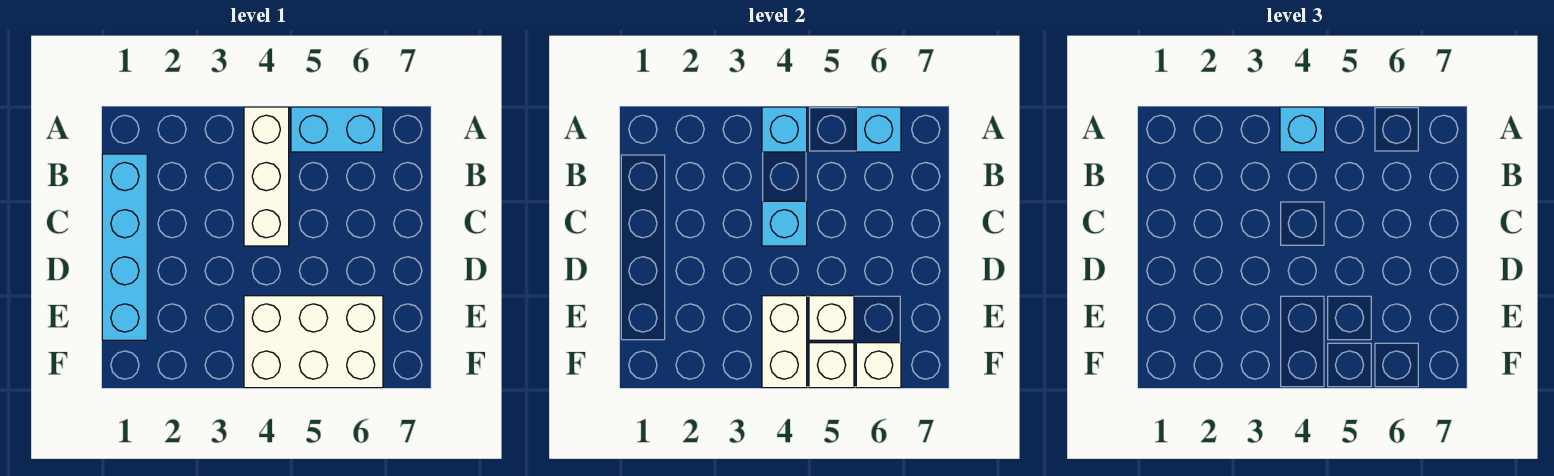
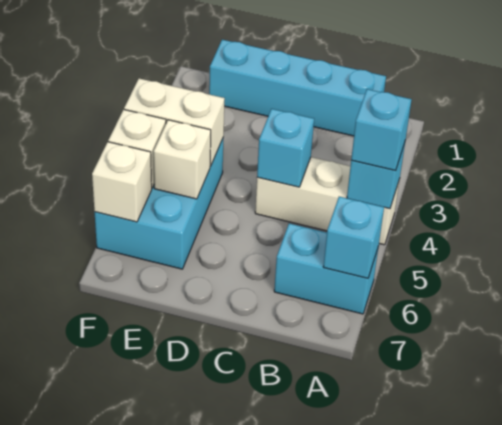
cyan 1x2 brick [291,107,383,152] -> cyan 1x2 brick turned to [274,224,379,314]
white 2x3 brick [244,296,383,388] -> cyan 2x3 brick [94,139,223,269]

